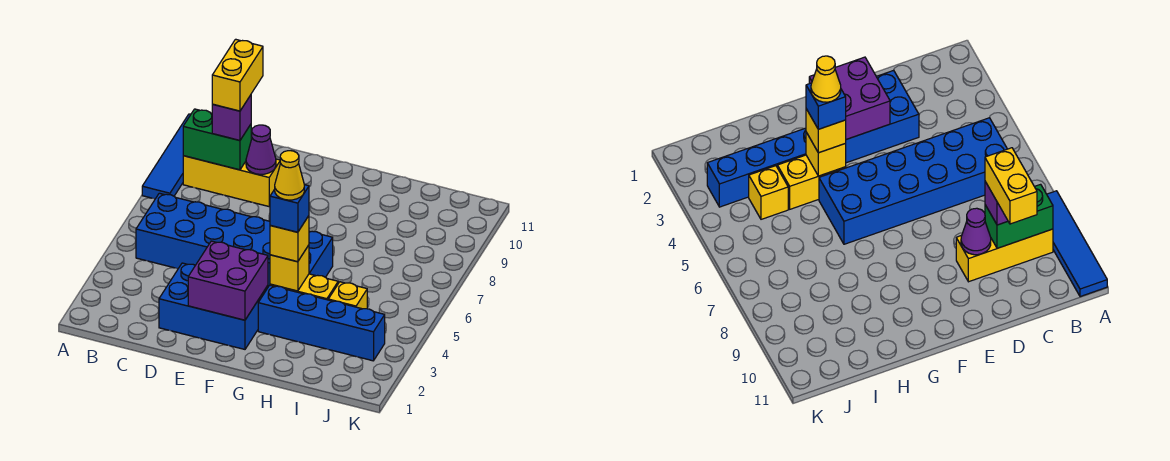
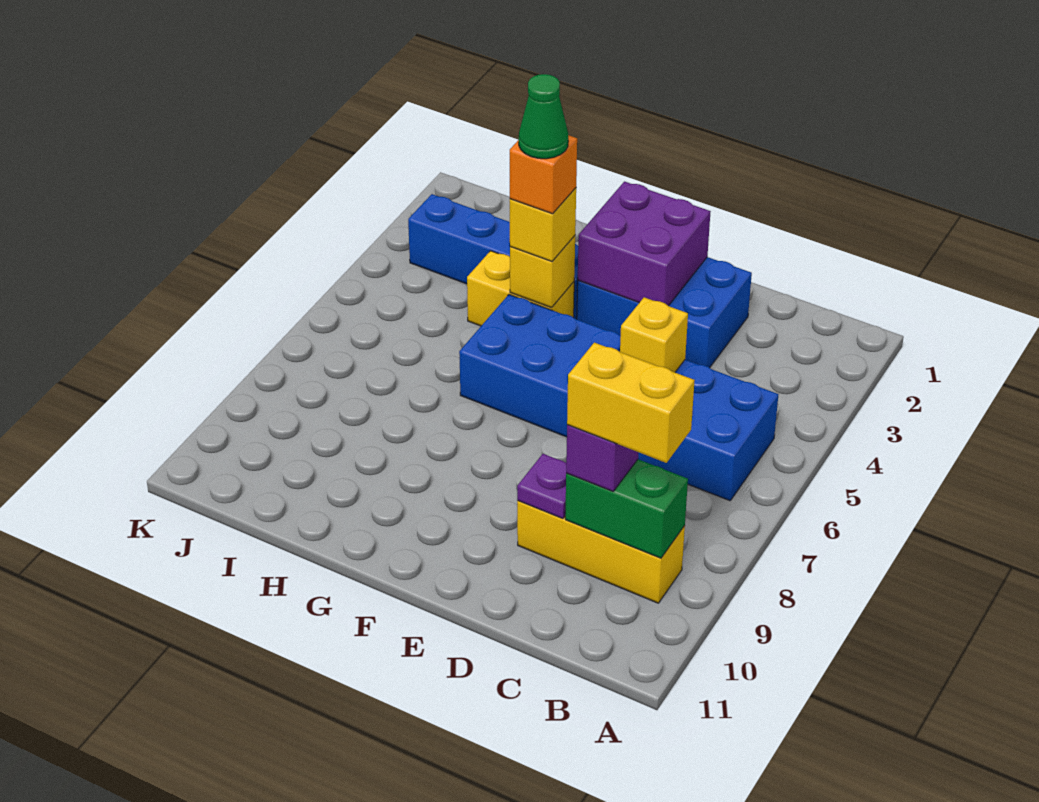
blue 1x4 tile [142,114,191,199] -> none
yellow 1x2 brick [212,39,263,111] -> yellow 1x2 brick turned to [567,343,695,463]
purple 1x1 cone [246,125,276,174] -> purple 1x1 plate [517,454,566,519]
blue 1x1 brick [270,185,309,232] -> orange 1x1 brick [510,135,577,214]
yellow 1x1 cone [275,151,304,200] -> green 1x1 cone [519,74,568,159]
yellow 1x1 brick [328,282,367,309] -> yellow 1x1 brick moved to [620,297,688,372]

